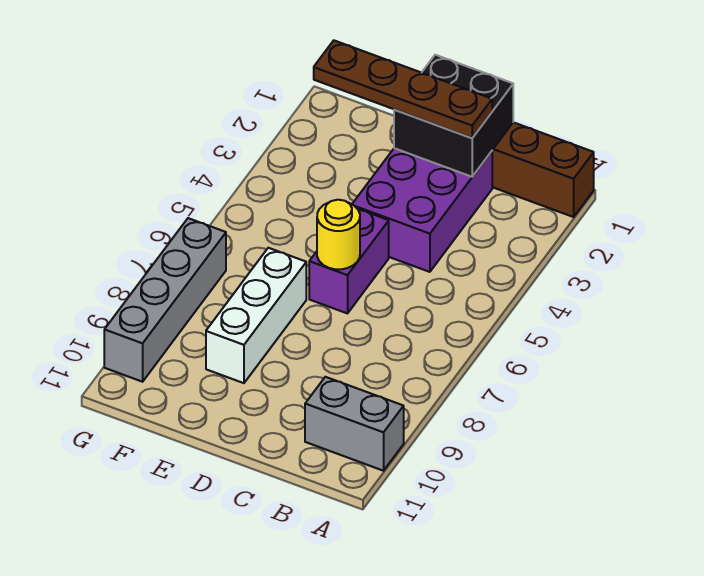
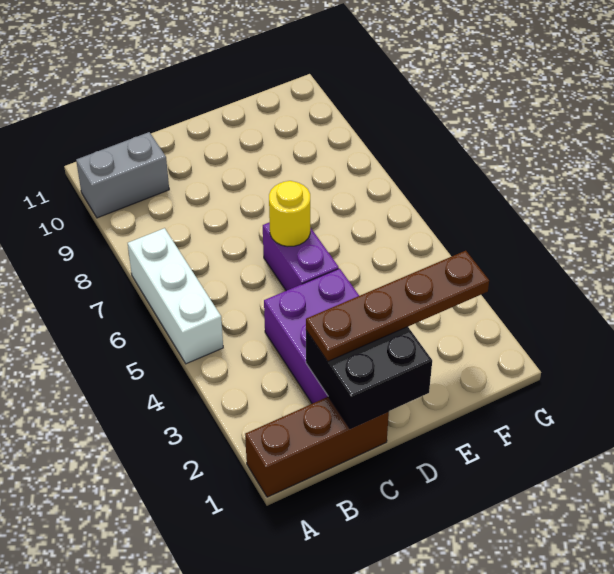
white 1x3 brick [206,248,306,383] -> white 1x3 brick moved to [128,228,223,364]
grey 1x4 brick [104,218,226,382] -> none

